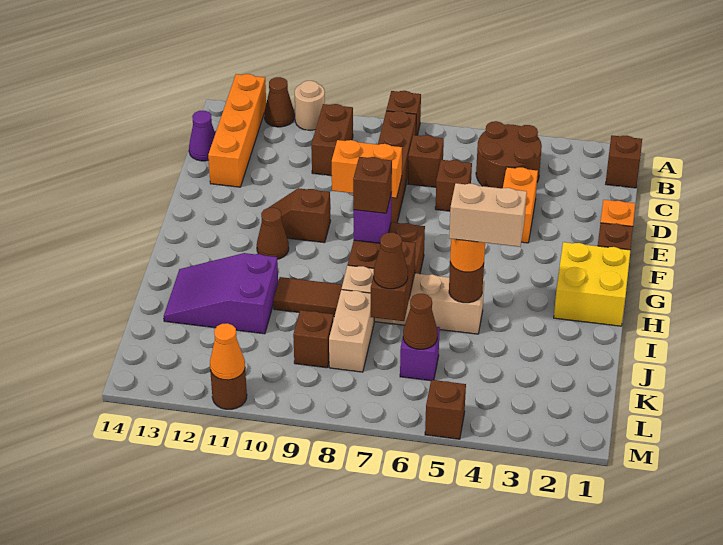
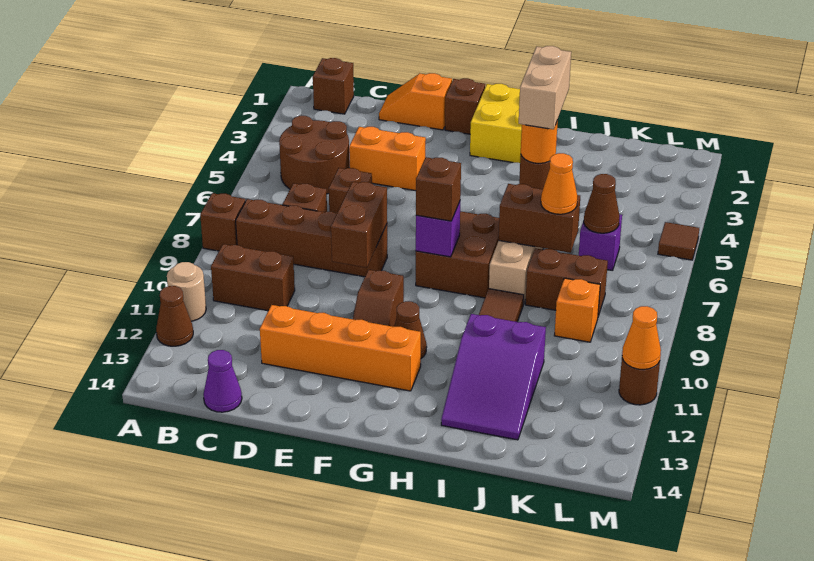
orange 1x4 brick [208,74,266,187] -> orange 1x4 brick moved to [260,305,421,391]
orange 1x2 brick [332,140,402,198] -> brown 1x2 brick [331,182,387,268]
brown 1x1 cone [374,232,408,289] -> orange 1x1 cone [541,153,577,214]
tan 1x2 brick [329,290,374,372] -> brown 1x2 brick [525,248,608,316]
brown 1x1 brick [293,310,333,368] -> orange 1x1 brick [554,278,600,342]
brown 1x1 brick [425,380,466,439] -> brown 1x1 tile [658,222,699,260]

